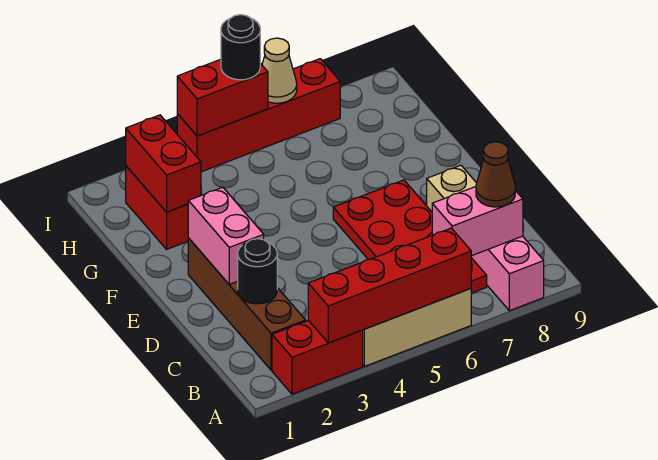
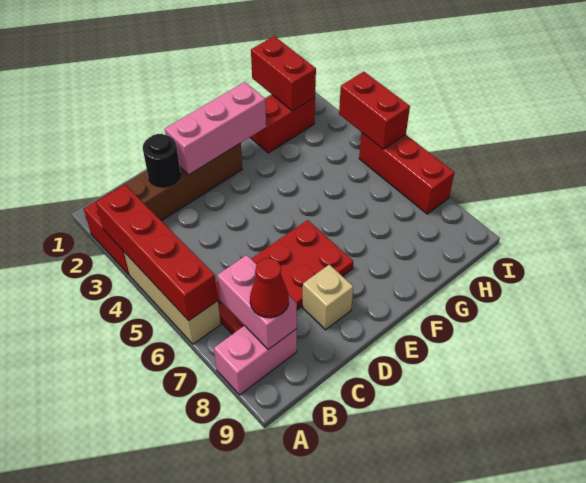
brown 1x1 cone [476,142,515,207] -> red 1x1 cone [250,258,289,318]
pink 1x2 brick [188,187,264,284] -> pink 1x3 brick [165,82,266,175]
red 1x2 brick [126,115,201,212] -> red 1x2 brick turned to [251,36,316,111]
red 1x4 brick [177,59,340,172] -> red 1x3 brick [359,133,454,214]
black 1x1 round brick [221,15,260,80] -> none
tan 1x1 cone [262,38,297,103] -> none

